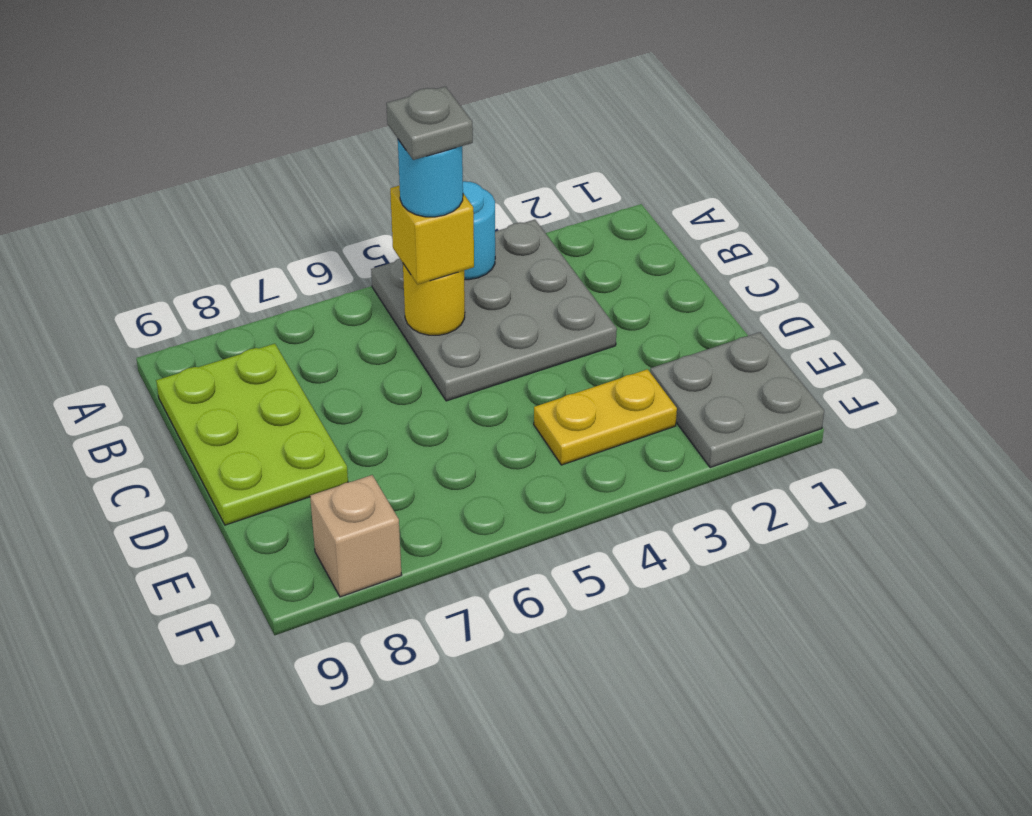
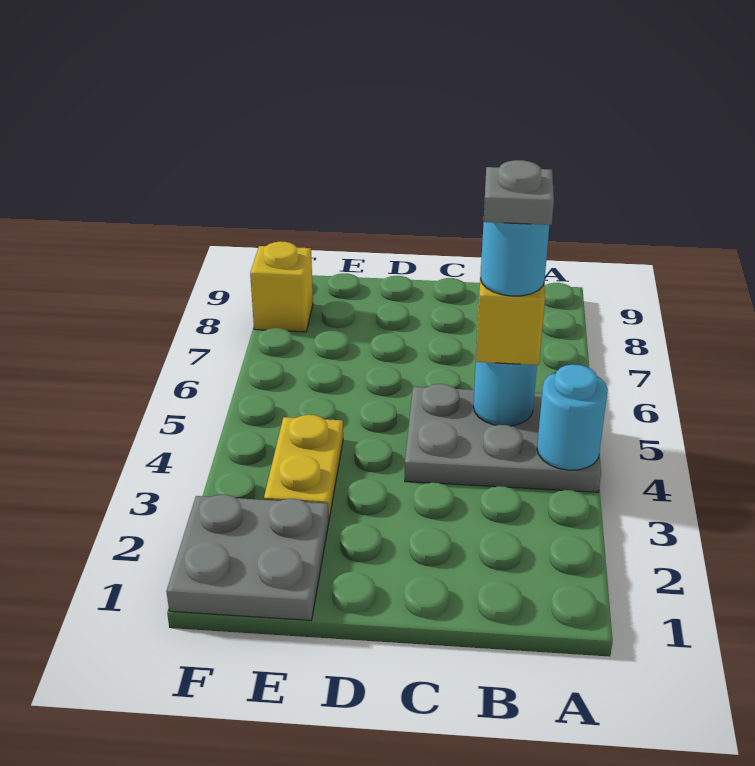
grey 3x3 plate [371,220,617,401] -> grey 2x3 plate [405,384,601,492]
yellow 1x1 round brick [403,264,465,335] -> cyan 1x1 round brick [473,350,537,426]
lime 2x3 plate [156,344,348,525] -> none
tan 1x1 brick [310,475,401,597] -> yellow 1x1 brick [250,241,313,332]

